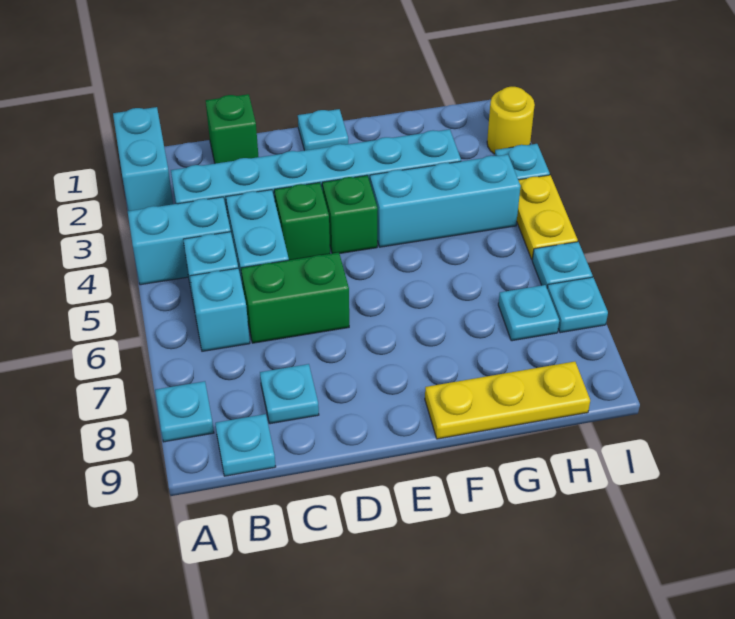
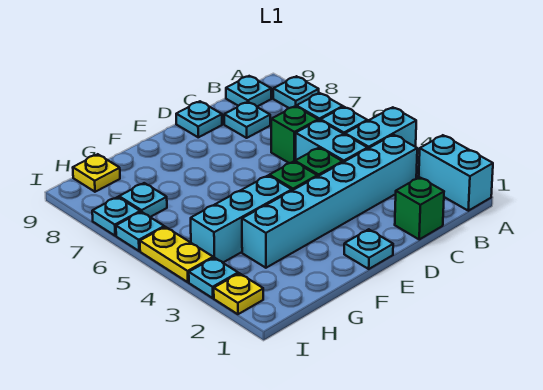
green 1x2 brick [241,253,349,343] -> green 1x1 brick [271,106,318,163]
none -> cyan 1x1 plate [176,101,222,137]
yellow 1x3 plate [425,362,590,439] -> yellow 1x1 plate [73,154,120,192]
yellow 1x1 round brick [487,87,535,154] -> yellow 1x1 plate [214,273,263,314]

